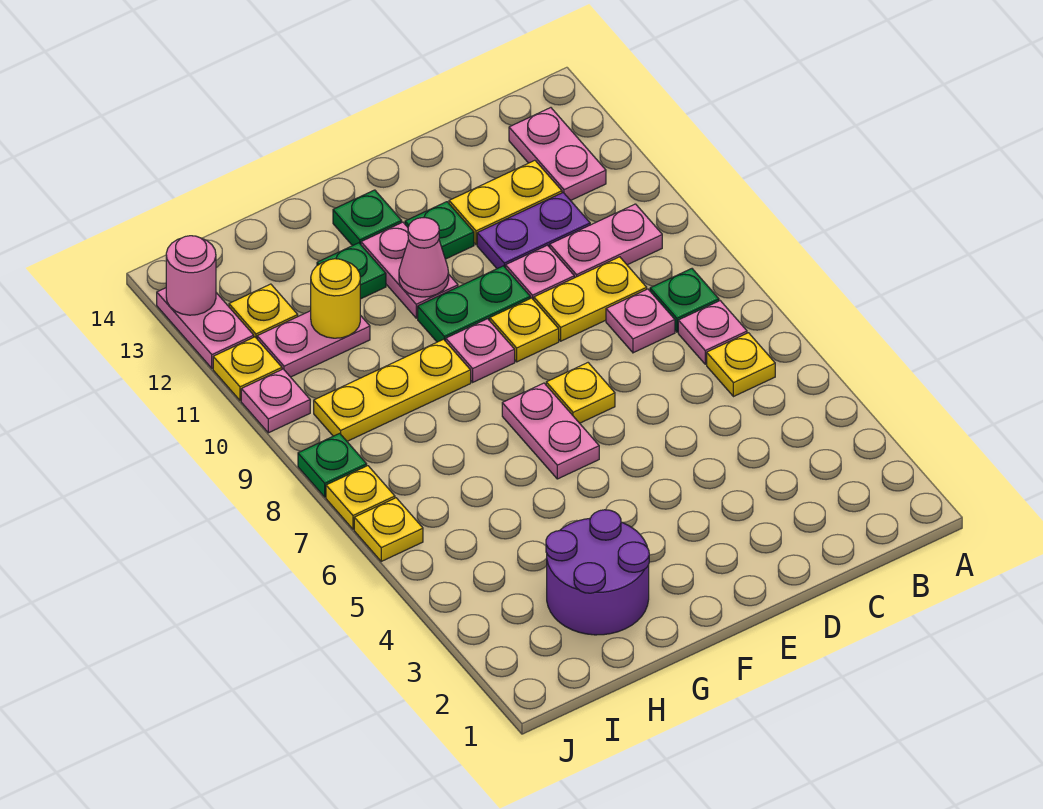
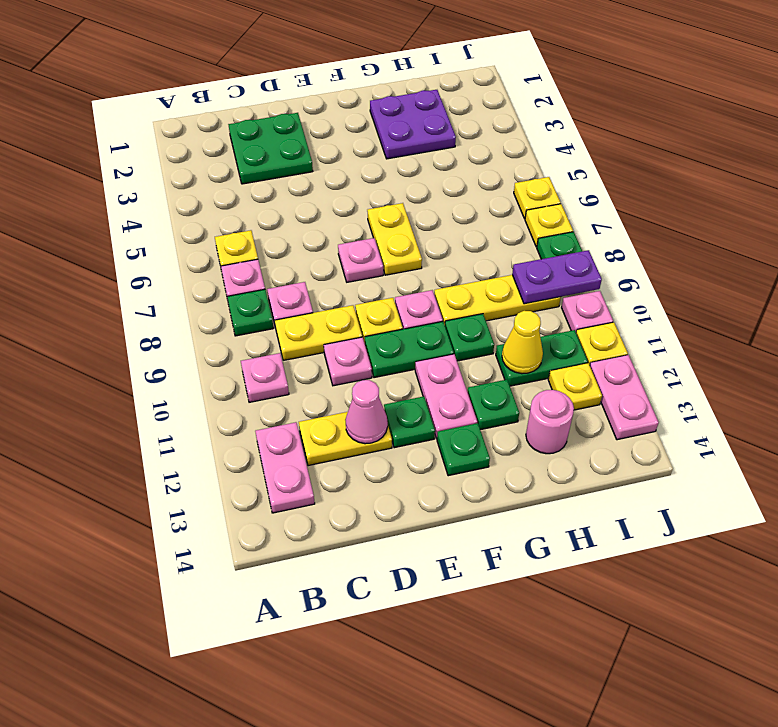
pink 1x2 plate [550,204,662,278] -> pink 1x1 plate [241,353,289,402]
none -> green 2x2 plate [228,113,313,184]
purple 1x2 plate [477,193,590,269] -> purple 1x2 plate moved to [512,250,602,304]
yellow 1x1 plate [546,363,615,423] -> pink 1x1 plate [338,238,383,282]
pink 1x2 plate [502,383,599,479] -> yellow 1x2 plate [367,203,422,275]
pink 1x1 cone [399,218,449,297] -> pink 1x1 cone moved to [345,380,388,444]
purple 2x2 round brick [546,510,649,635] -> purple 2x2 plate [370,90,456,159]
none -> green 1x1 plate [445,314,494,361]
pink 1x2 plate [257,311,370,377] -> green 1x2 plate [496,330,588,386]
yellow 1x1 round brick [311,259,360,338] -> yellow 1x1 cone [502,311,543,374]
pink 1x1 round brick [166,236,216,315] -> pink 1x1 round brick moved to [526,390,574,454]

